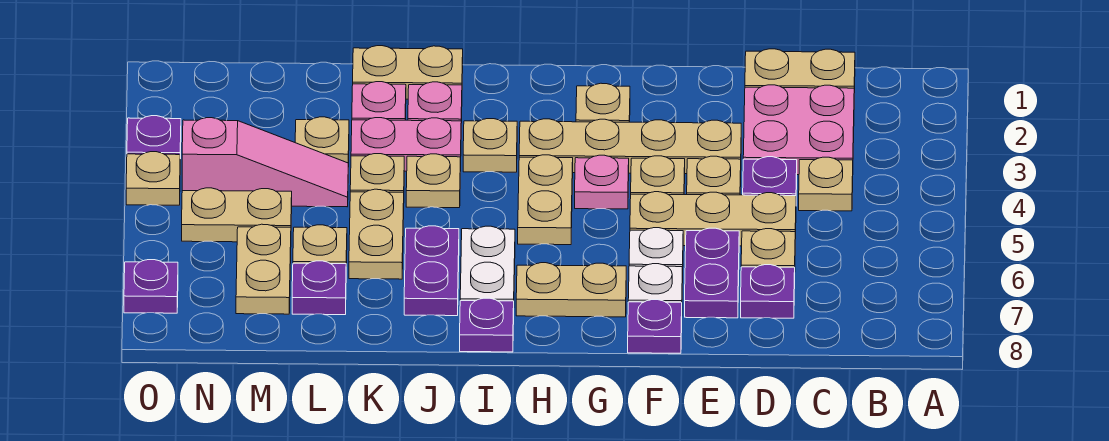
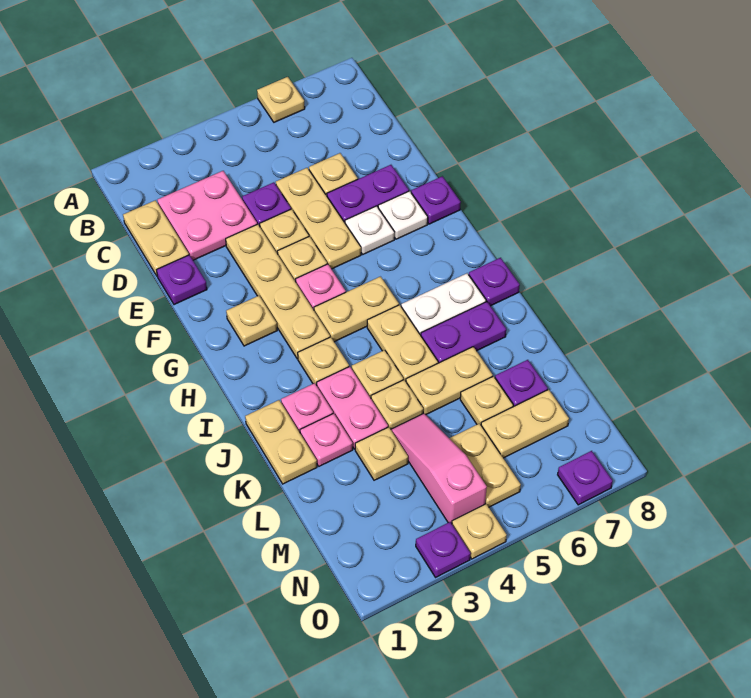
tan 1x1 plate [799,157,853,211] -> tan 1x1 plate moved to [257,77,305,122]
purple 1x1 plate [741,265,795,318] -> purple 1x1 plate moved to [157,255,207,305]
tan 1x2 plate [516,263,626,317] -> tan 1x2 plate moved to [367,305,438,381]

